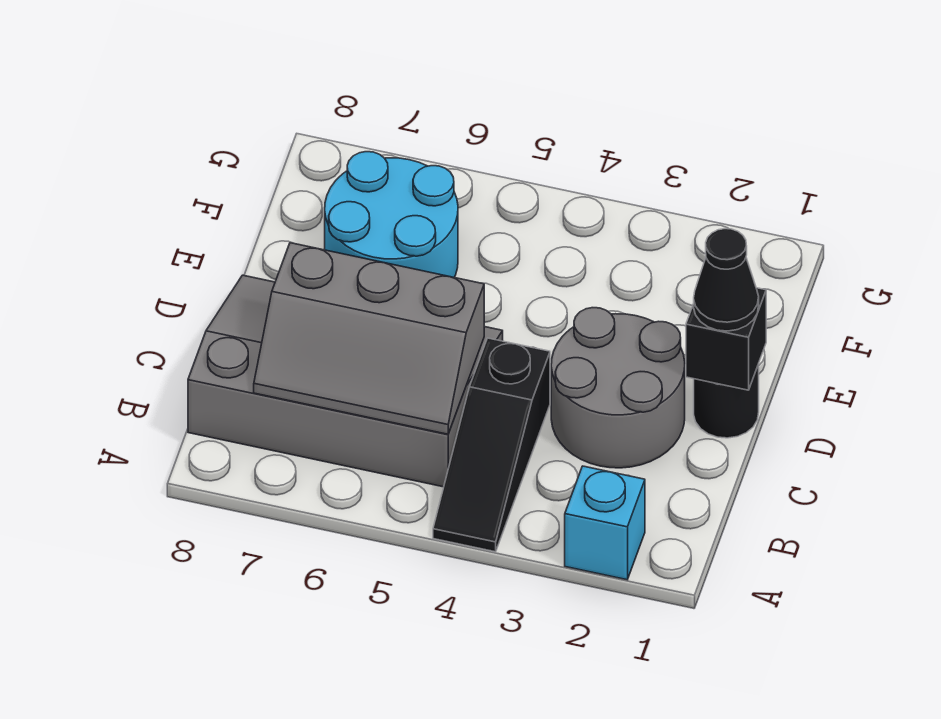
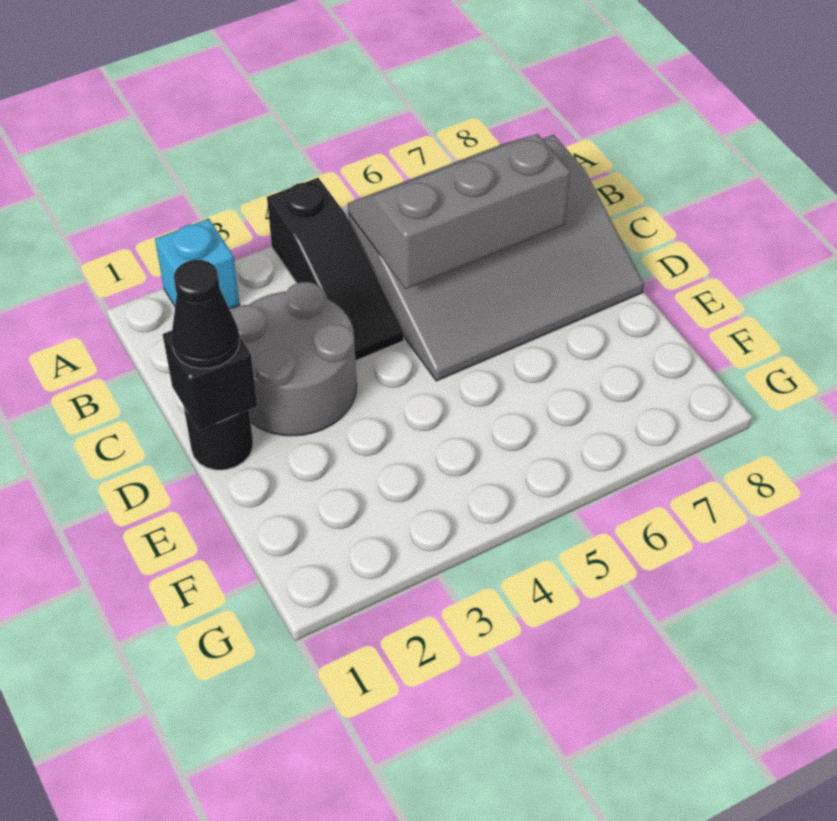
black 1x3 slope [433,338,550,552] -> black 1x3 slope turned to [267,178,404,361]
cyan 2x2 round brick [325,152,458,277] -> none

